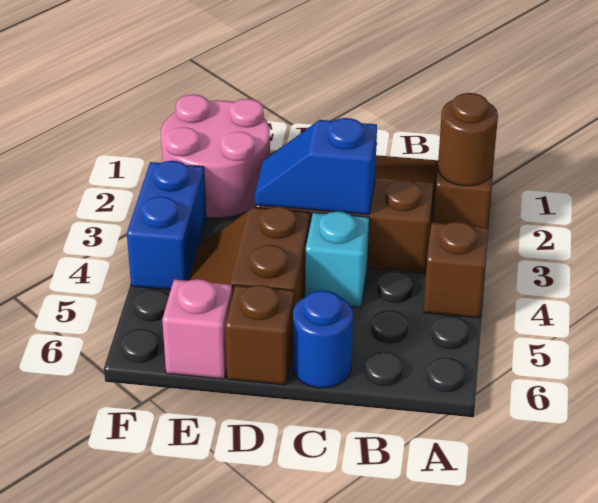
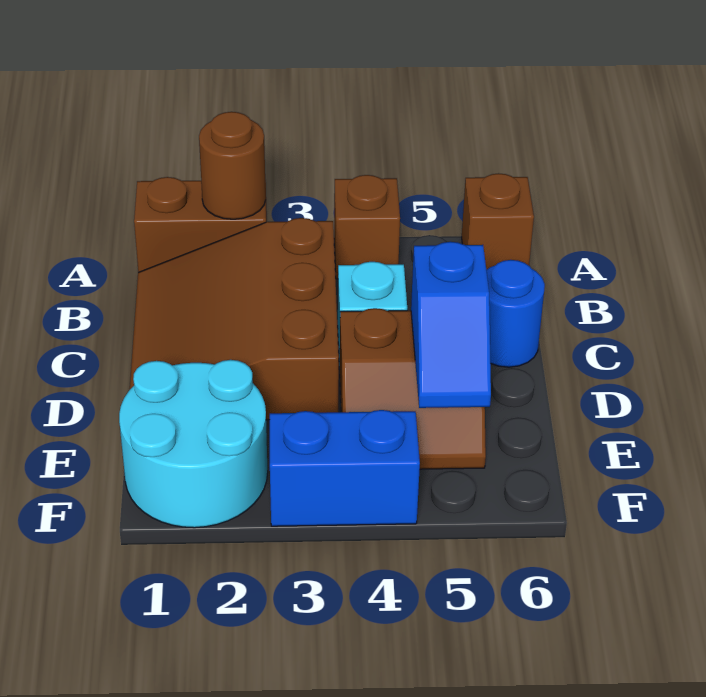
blue 1x2 slope [255,118,377,215] -> blue 1x2 slope moved to [411,242,491,408]
brown 1x1 brick [225,285,294,385] -> brown 1x1 brick moved to [462,173,534,270]
pink 2x2 round brick [161,95,270,218] -> cyan 2x2 round brick [119,360,268,528]
pink 1x1 brick [162,279,233,379] -> none

